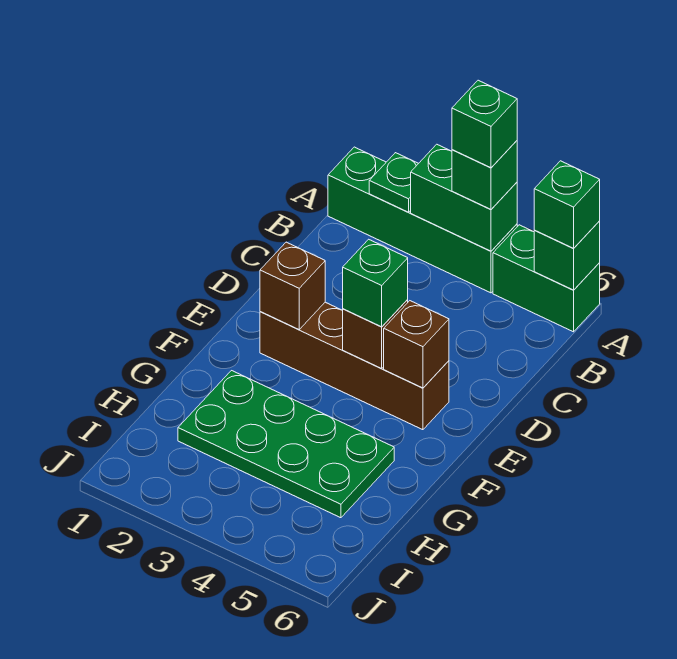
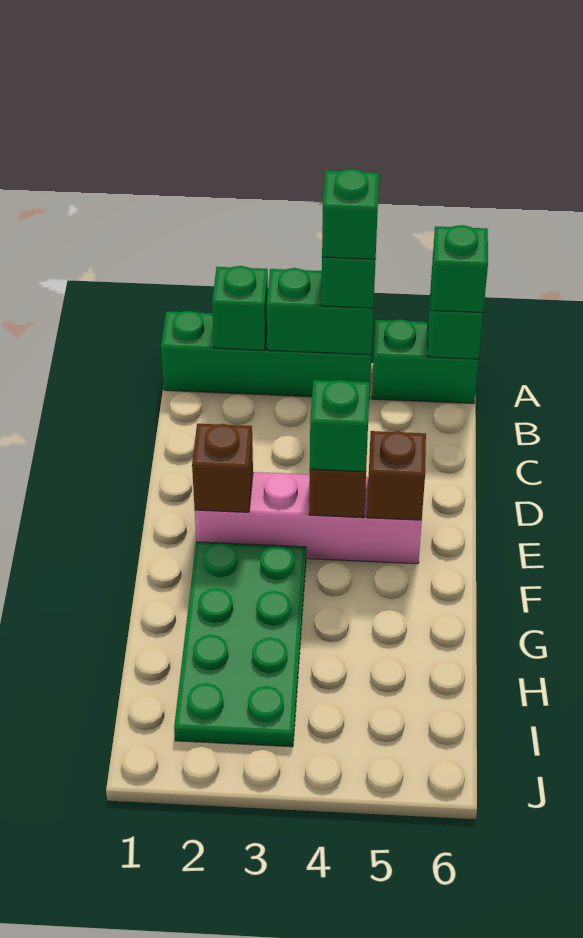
green 1x1 plate [369,153,419,212] -> green 1x1 brick [212,266,268,350]
brown 1x4 brick [260,302,449,430] -> pink 1x4 brick [195,472,422,564]
green 2x4 plate [178,371,394,518] -> green 2x4 plate turned to [174,542,306,747]

